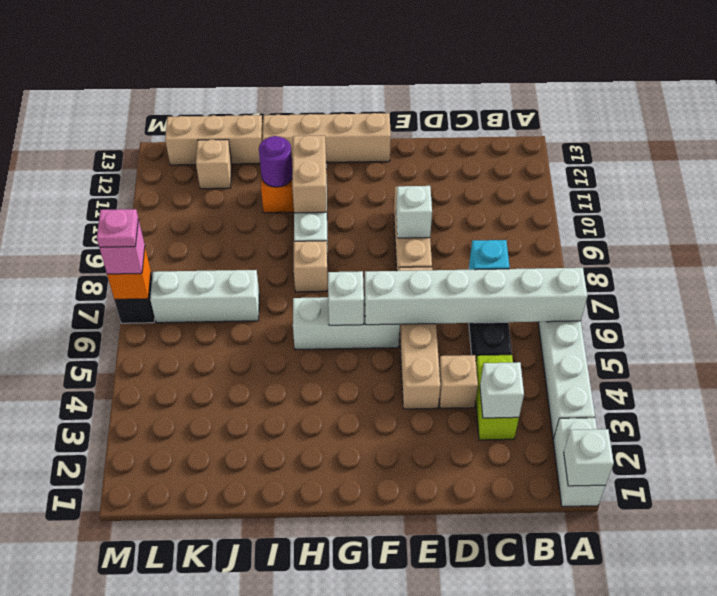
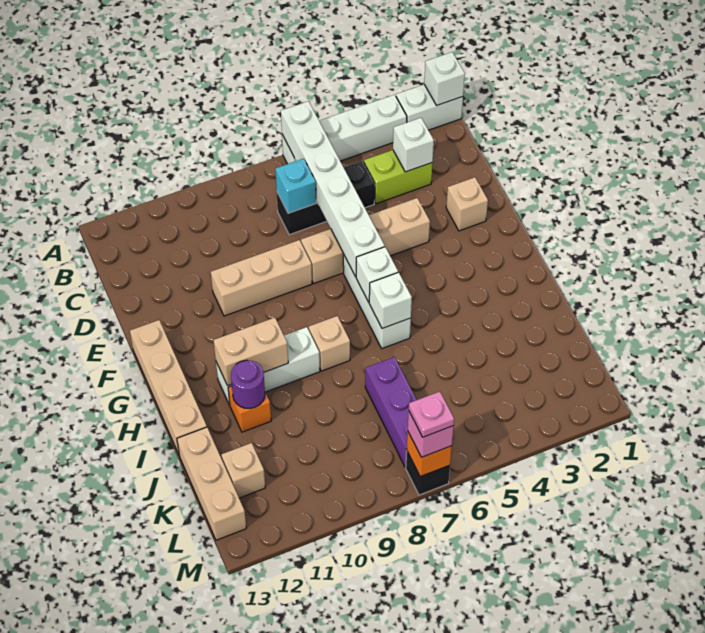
tan 1x1 brick [439,355,478,408] -> tan 1x1 brick moved to [446,177,488,231]
white 1x1 brick [396,186,432,238] -> white 1x1 brick moved to [369,272,412,328]
white 1x3 brick [150,270,259,323] -> purple 1x3 brick [365,357,416,467]

